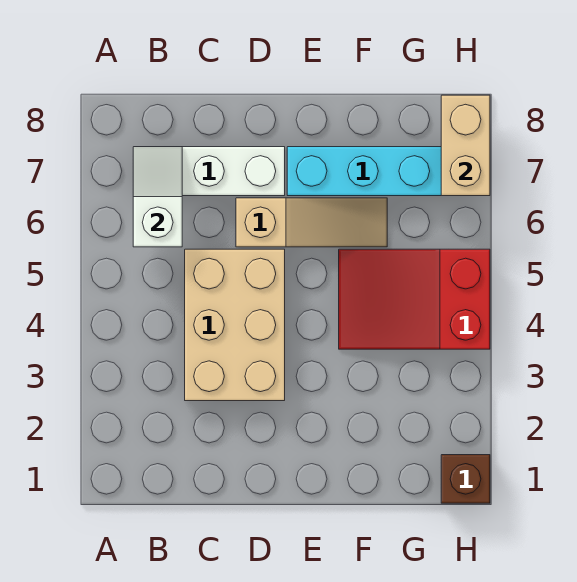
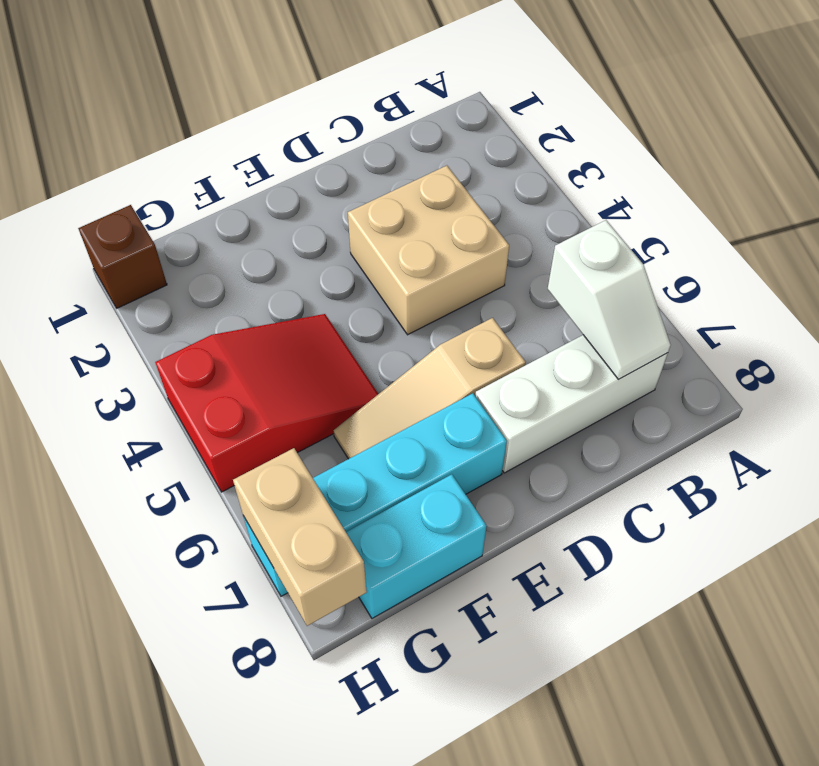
tan 2x3 brick [185,249,285,401] -> tan 2x2 brick [348,166,509,335]
none -> cyan 1x2 brick [346,474,487,618]

